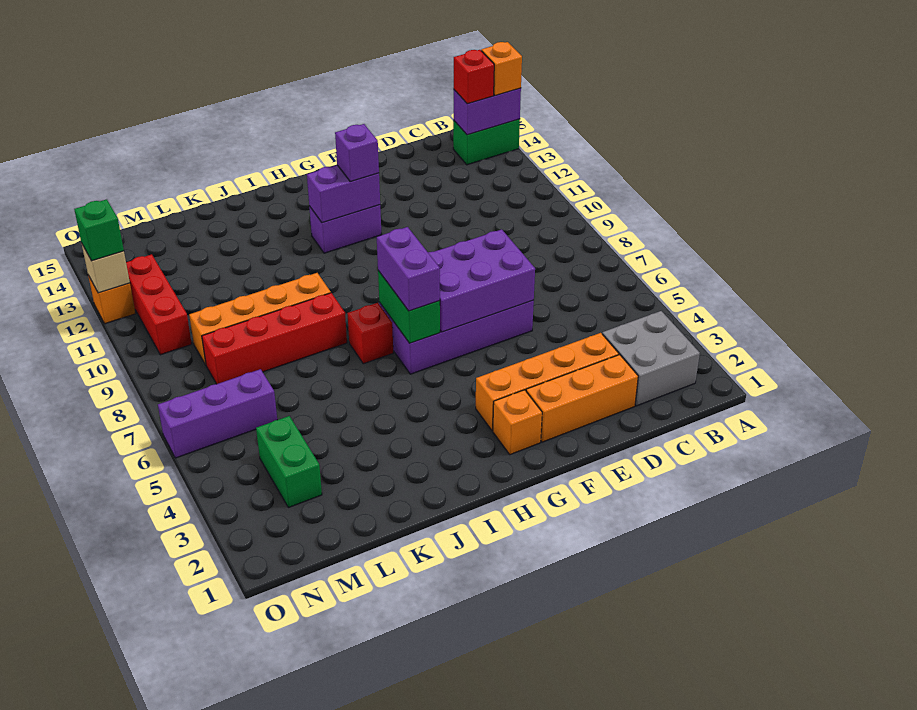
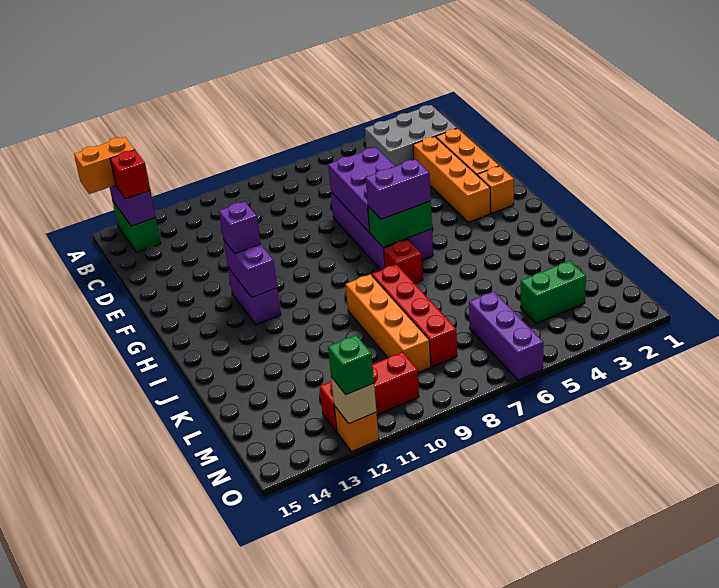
orange 1x1 brick [481,42,522,96] -> orange 1x2 brick [74,137,135,194]
grey 2x2 brick [602,311,700,406] -> grey 2x3 brick [365,105,457,166]

